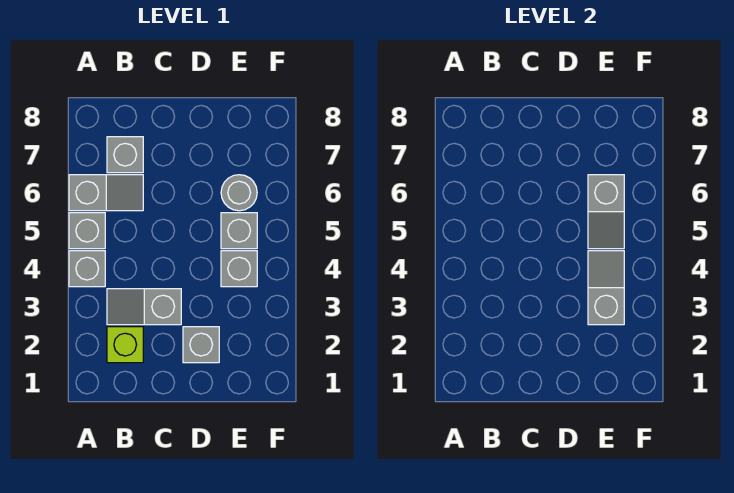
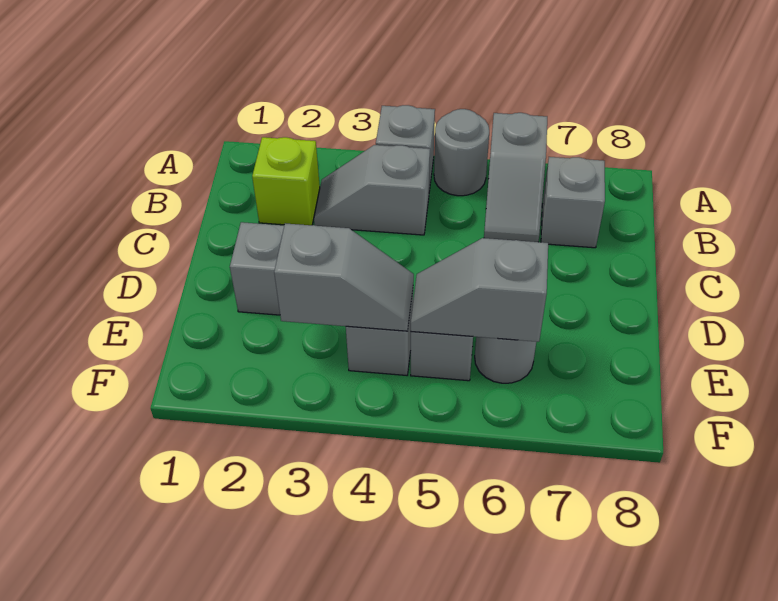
grey 1x1 brick [69,213,105,249] -> grey 1x1 round brick [434,109,489,196]
grey 1x2 slope [107,289,181,325] -> grey 1x2 slope turned to [314,145,430,235]

